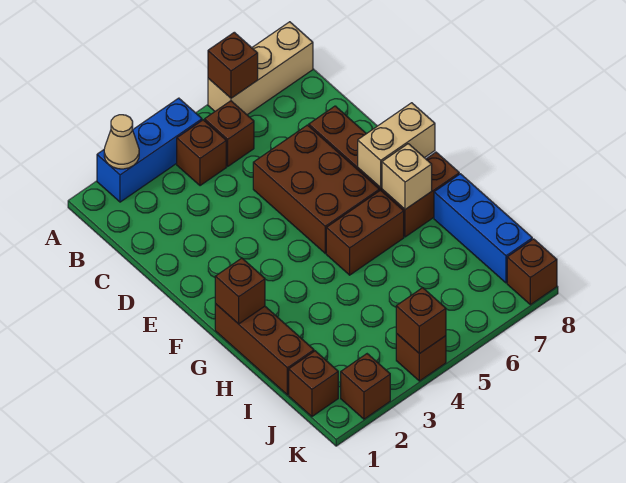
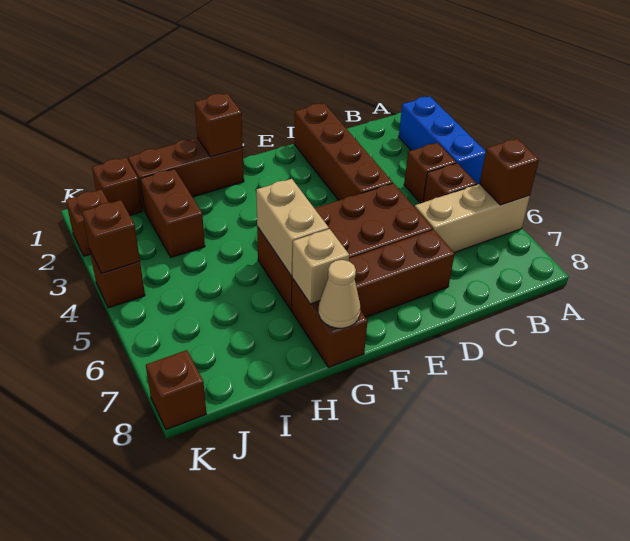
tan 1x1 cone [104,115,139,169] -> tan 1x1 cone moved to [319,260,360,328]
tan 1x3 brick [208,22,313,115] -> tan 1x3 brick turned to [415,184,530,253]
none -> brown 1x4 brick [294,103,393,200]
tan 1x2 brick [358,103,435,188] -> tan 1x2 brick moved to [256,179,329,276]
blue 1x3 brick [434,174,532,283] -> none
none -> brown 1x2 brick [141,169,205,257]

